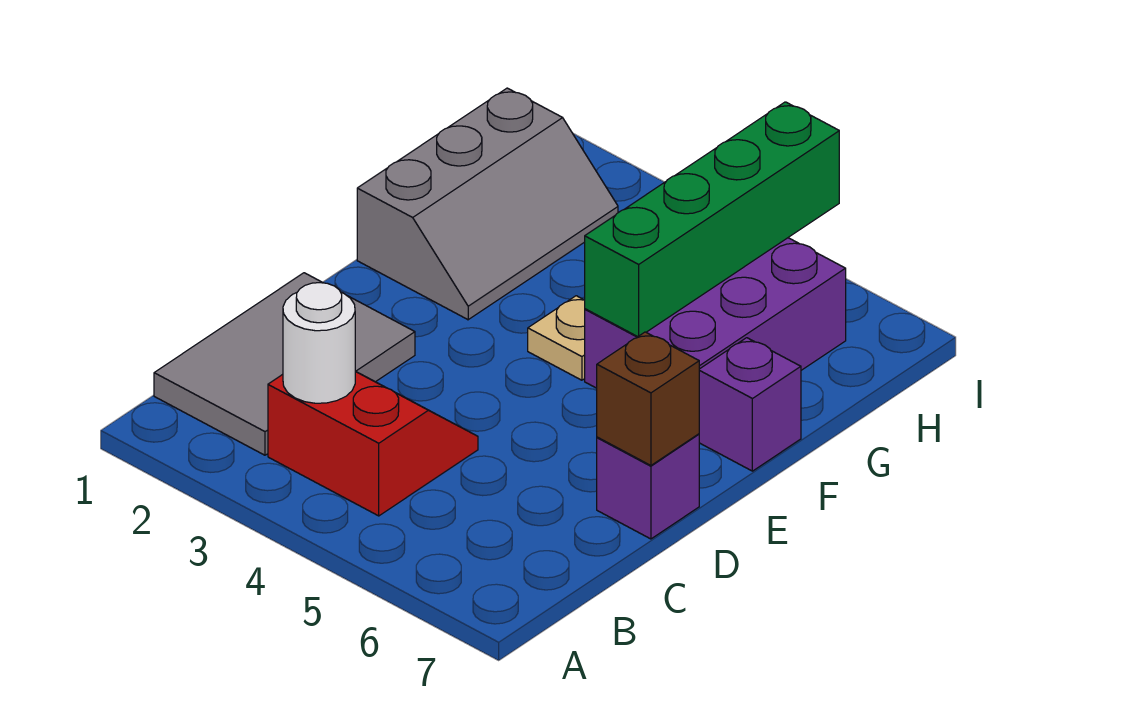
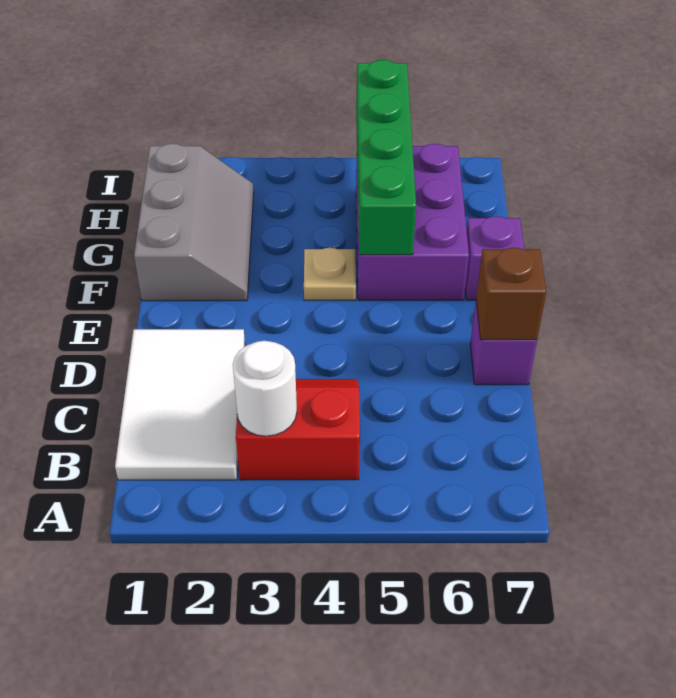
grey 2x3 tile [154,273,415,455] -> white 2x3 tile [115,329,245,480]

